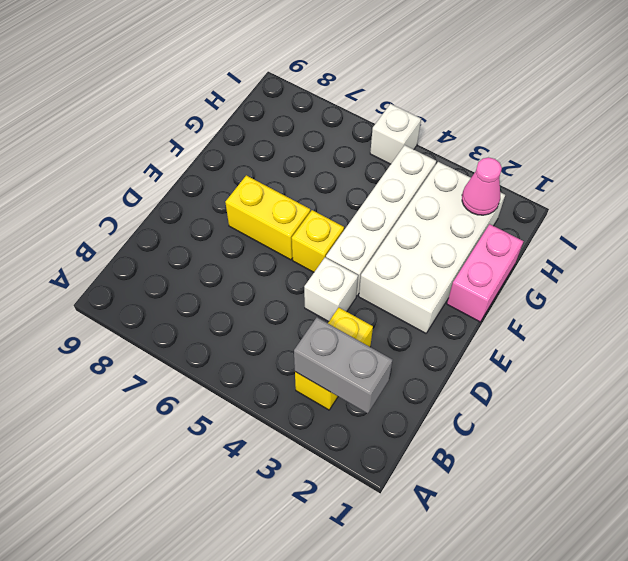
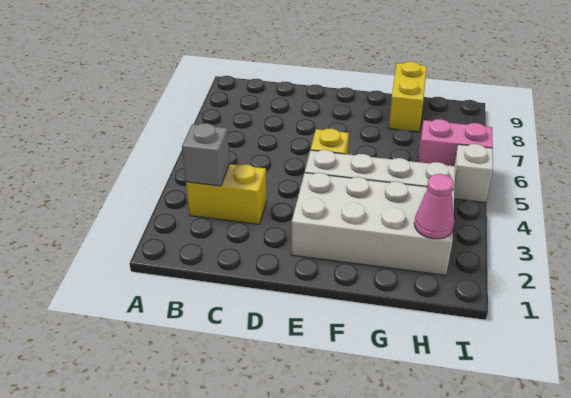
grey 1x2 brick [294,318,392,413] -> grey 1x1 brick [182,123,230,186]
white 1x1 brick [304,258,358,322] -> none
yellow 1x2 brick [225,175,310,260] -> yellow 1x2 brick moved to [389,61,427,132]
pink 1x2 brick [447,224,524,322] -> pink 1x2 brick moved to [418,119,493,166]

